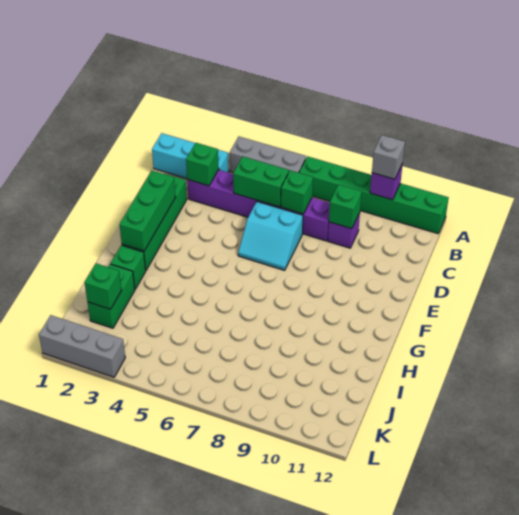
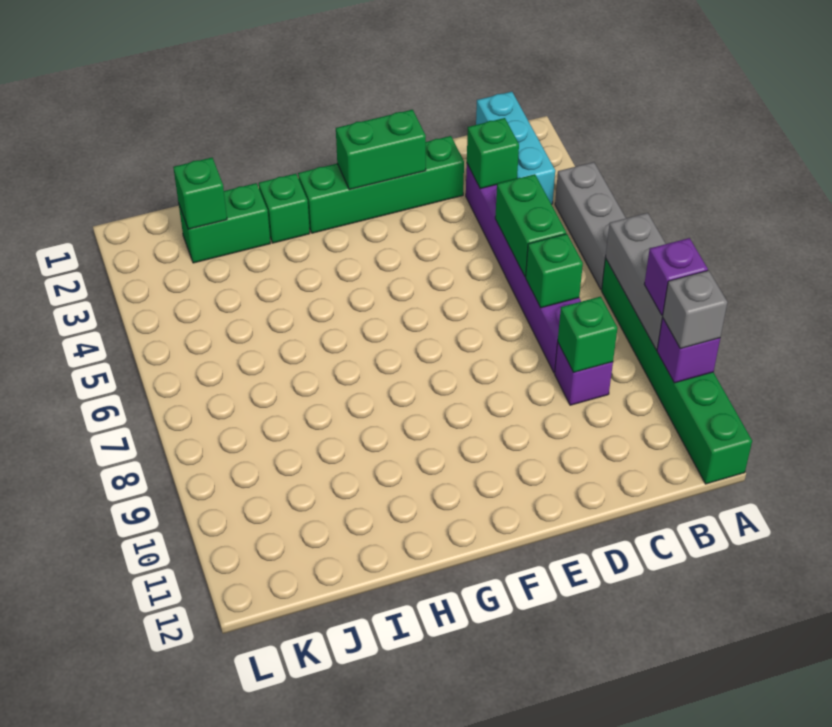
none -> purple 1x1 brick [644,238,708,315]
cyan 2x2 slope [238,202,303,270] -> none
green 1x3 brick [119,171,175,251] -> green 1x2 brick [336,110,426,190]
grey 1x3 brick [39,315,125,377] -> grey 1x3 brick moved to [605,213,666,350]

